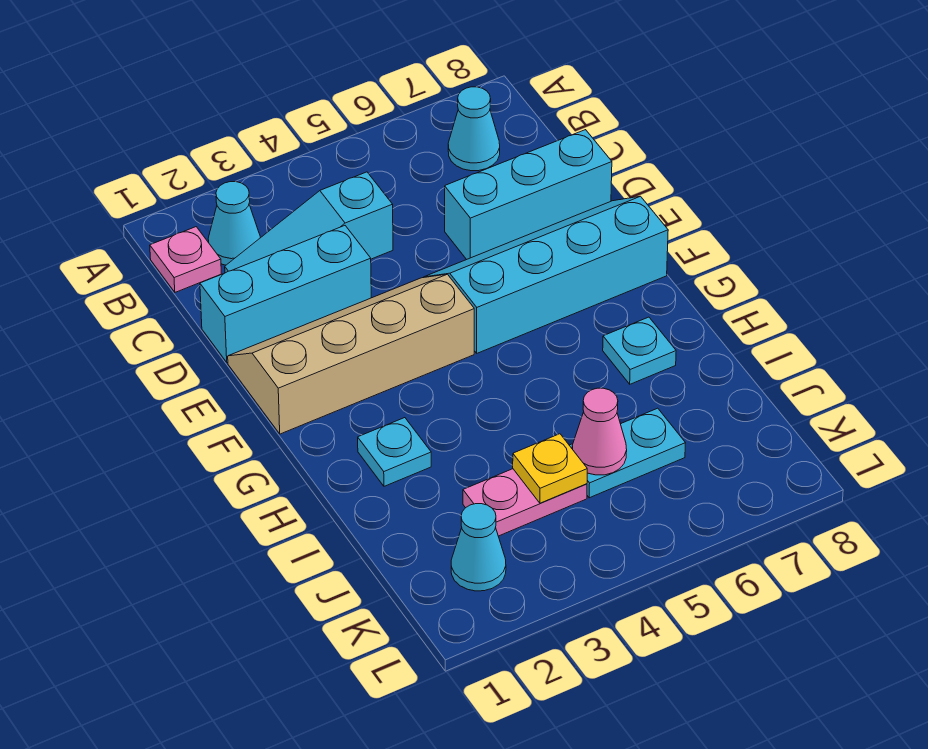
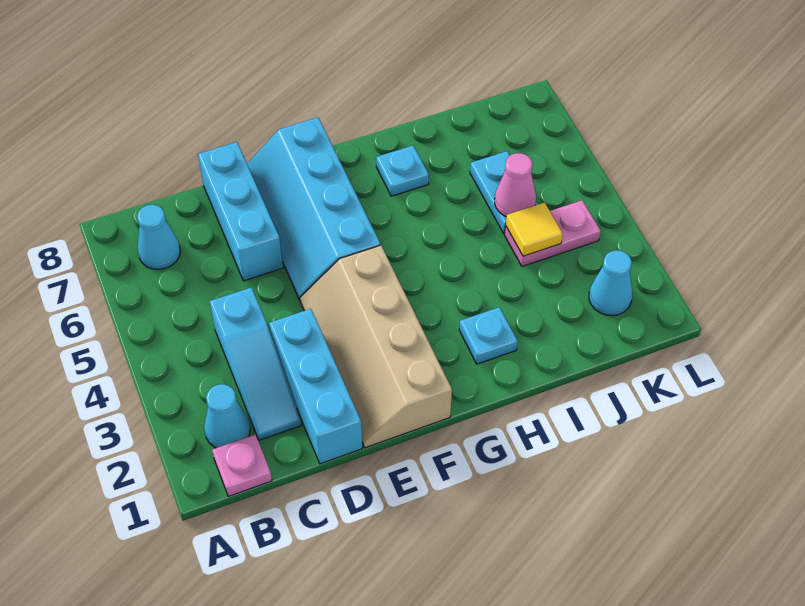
pink 1x2 plate [463,469,587,536] -> pink 1x2 plate turned to [505,200,601,266]
yellow 1x1 plate [513,434,587,503] -> yellow 1x1 tile [506,203,563,256]

